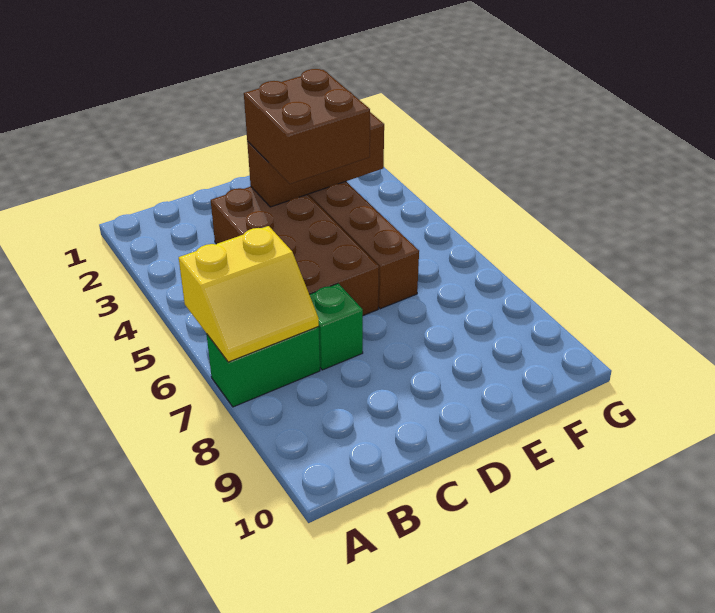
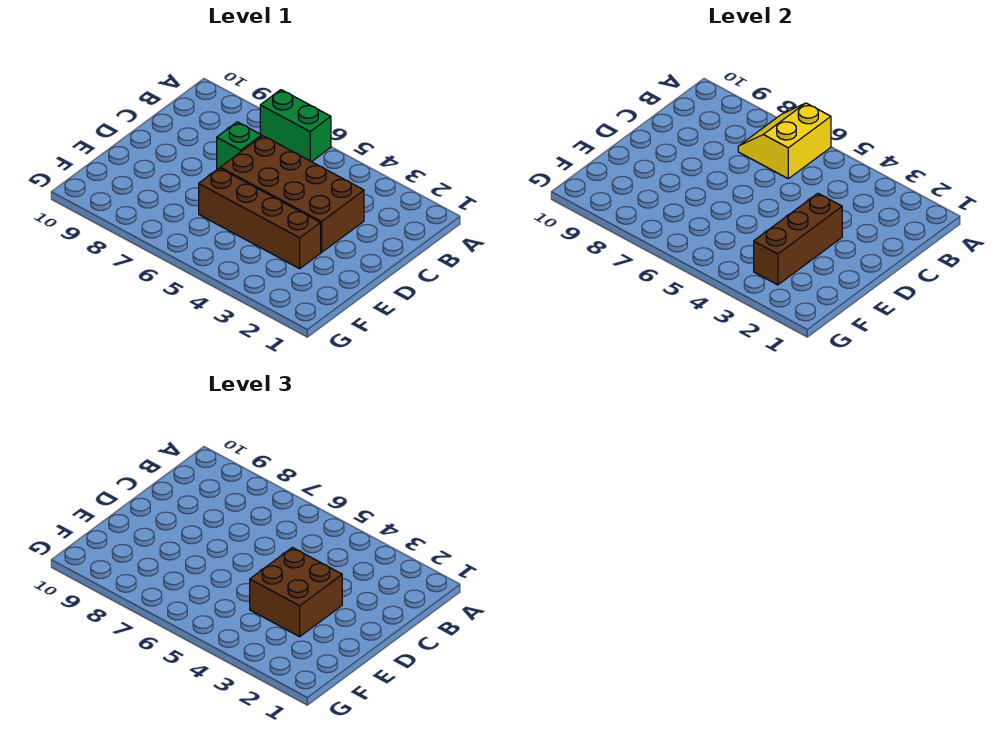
green 1x2 brick [206,326,320,407] -> green 1x2 brick turned to [260,90,331,162]

